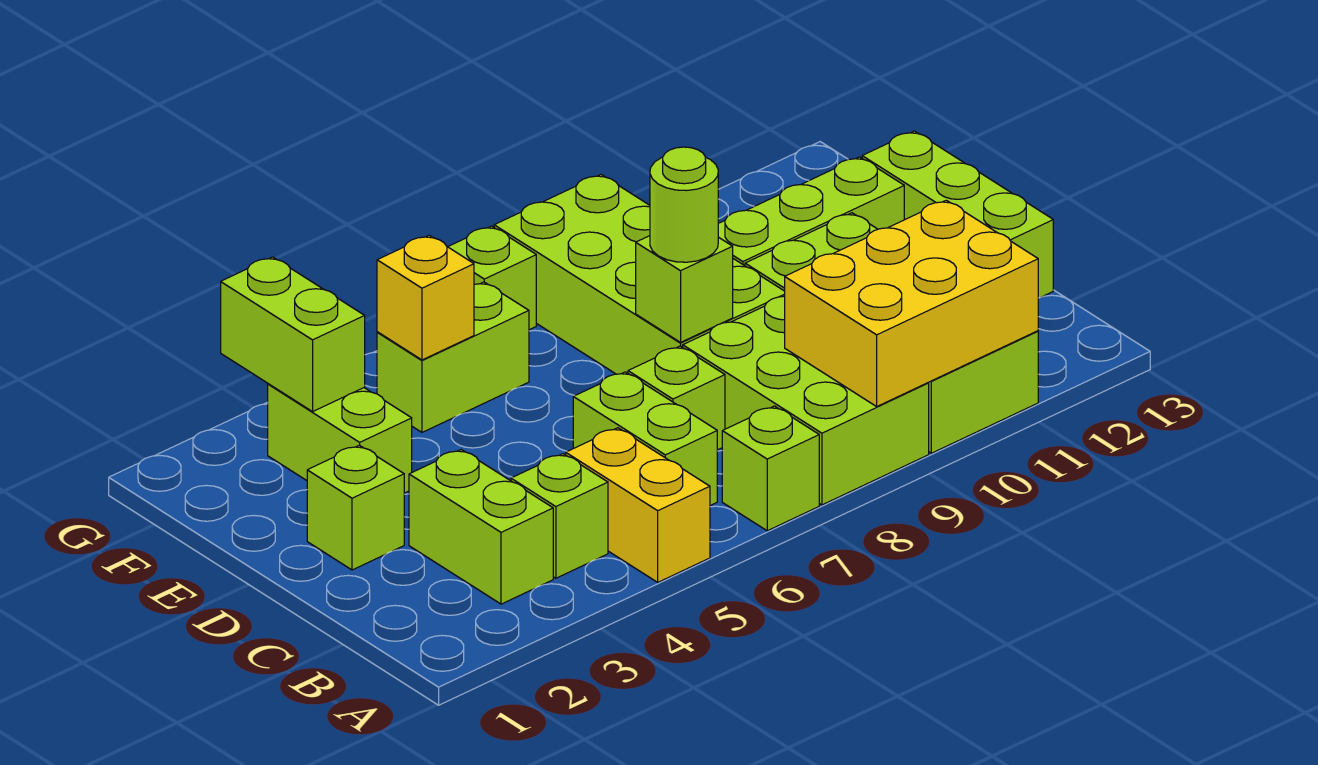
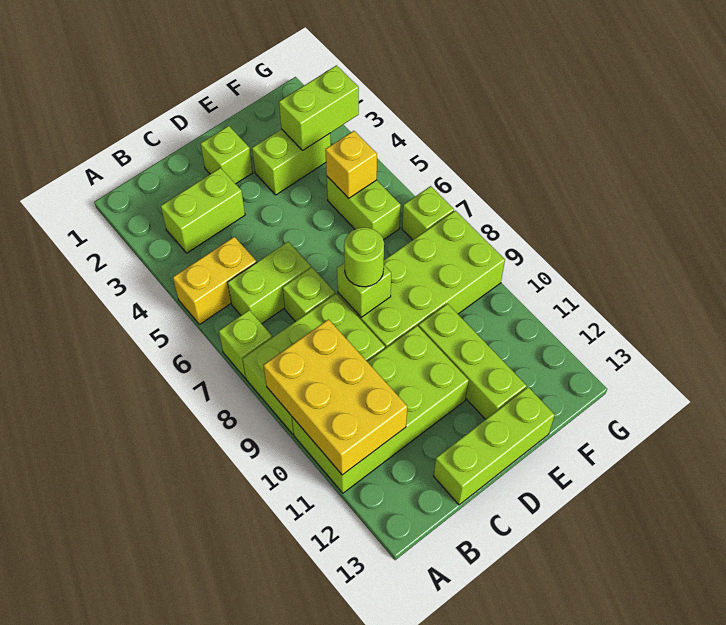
lime 1x1 brick [511,454,608,578] -> none

